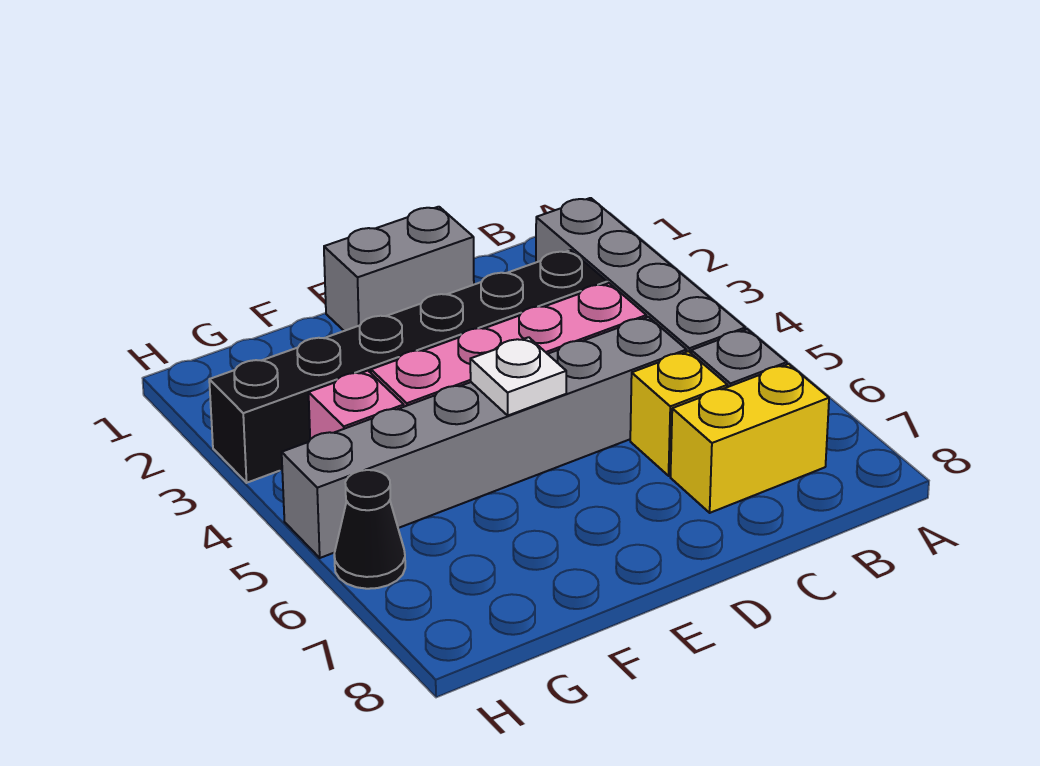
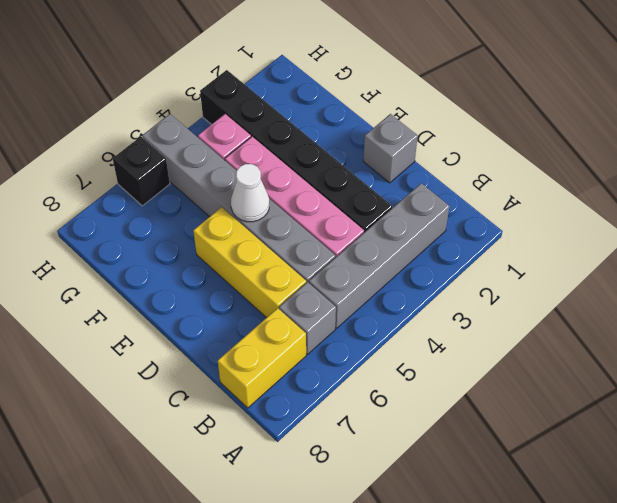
yellow 1x2 brick [670,364,829,513] -> yellow 1x2 brick turned to [218,308,306,408]
yellow 1x1 brick [630,351,728,476] -> yellow 1x3 brick [193,207,306,318]
grey 1x2 brick [324,207,474,331] -> grey 1x1 brick [363,114,418,183]
white 1x1 plate [470,337,566,415] -> white 1x1 cone [231,164,269,222]
black 1x1 cone [334,470,405,589] -> black 1x1 brick [113,137,170,206]

